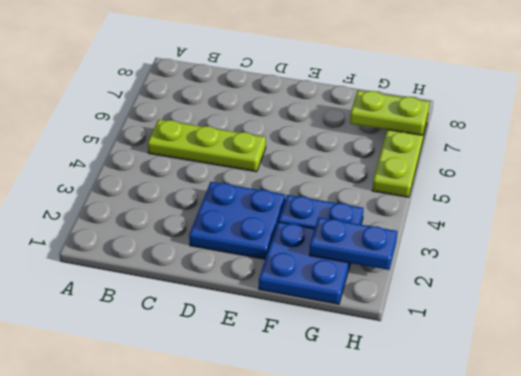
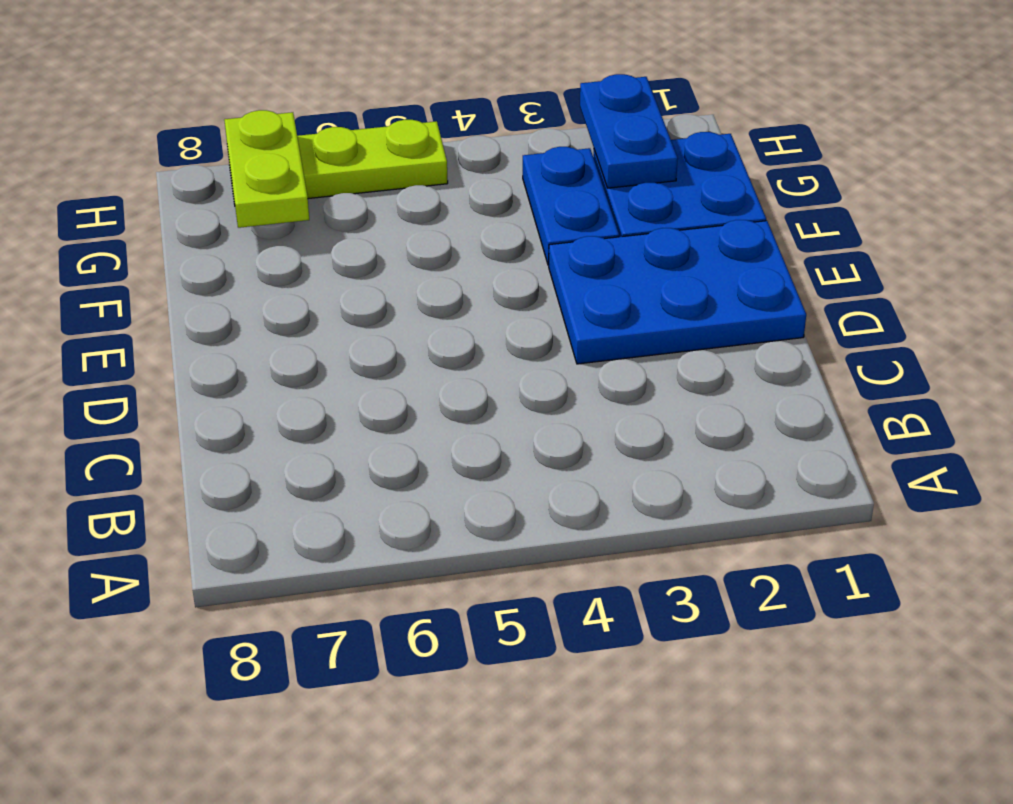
lime 1x3 plate [148,120,266,172] -> none
blue 2x2 plate [189,182,285,259] -> blue 2x3 plate [549,220,806,364]

